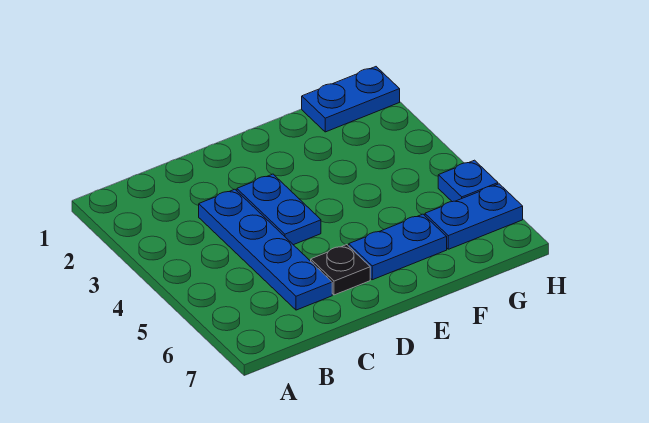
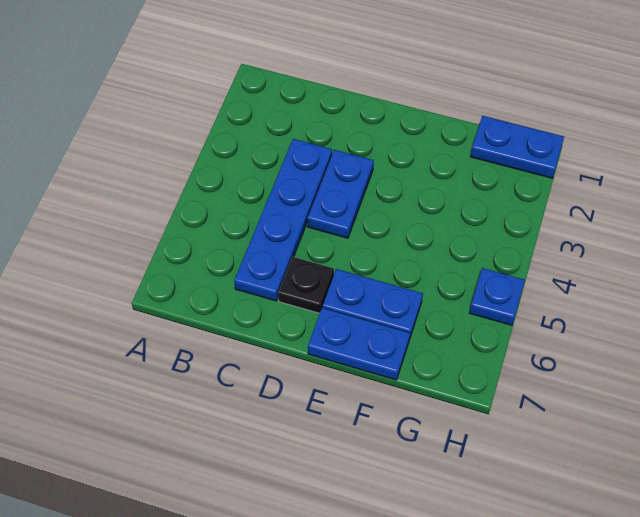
blue 1x2 plate [425,184,523,249] -> blue 1x2 plate moved to [308,308,410,380]

